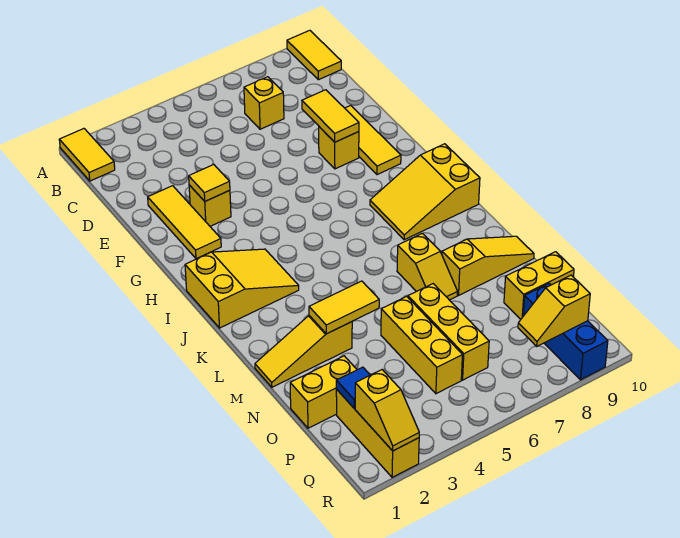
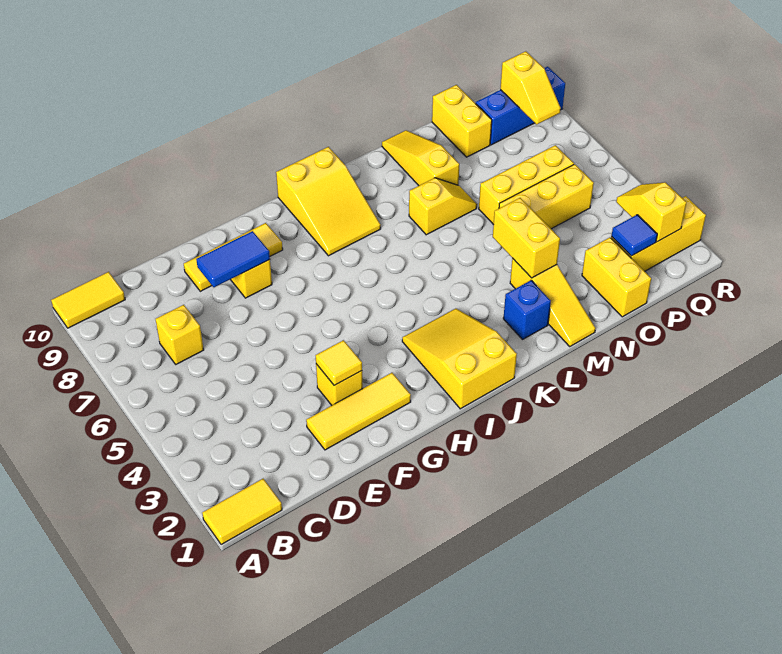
yellow 1x2 tile [302,90,359,142] -> blue 1x2 tile [196,231,270,287]
none -> blue 1x1 brick [503,280,551,339]
yellow 1x2 tile [309,281,379,334] -> yellow 1x2 brick [493,198,560,278]
yellow 1x2 slope [355,370,419,451] -> yellow 1x2 slope turned to [616,182,687,242]

